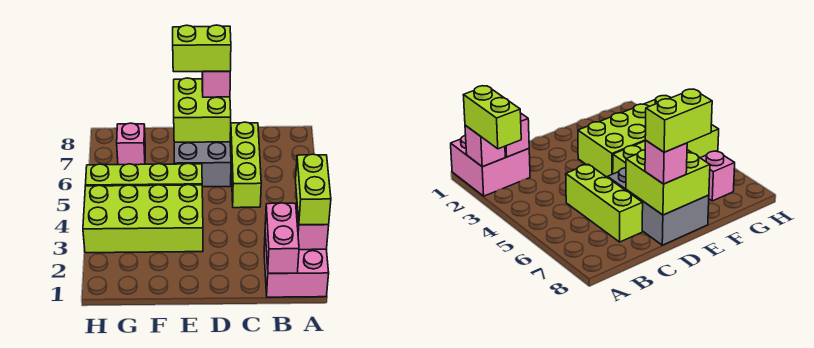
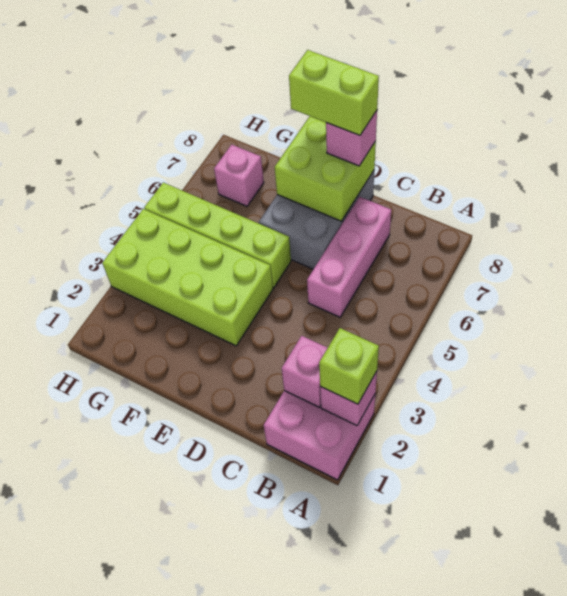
lime 1x2 brick [296,154,331,225] -> lime 1x1 brick [319,328,379,404]
pink 1x2 brick [265,203,299,273] -> pink 1x1 brick [282,336,327,407]
lime 1x3 brick [231,122,261,208] -> pink 1x3 brick [307,197,391,317]

